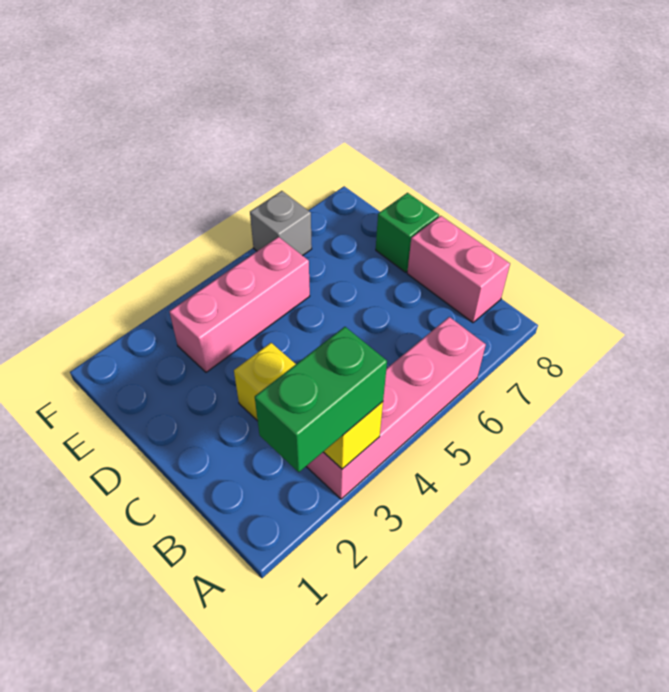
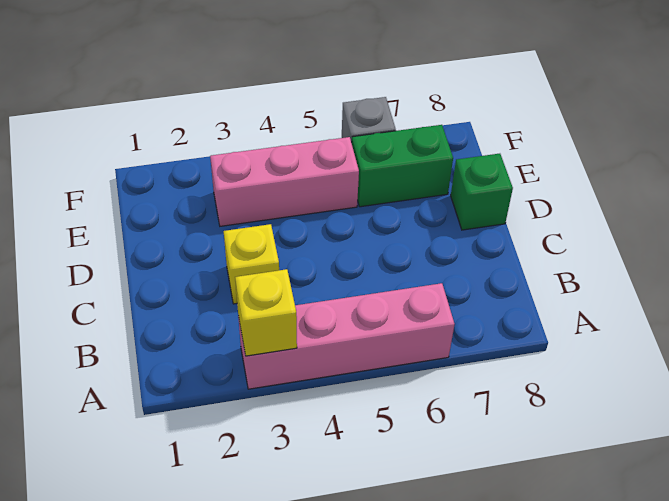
green 1x2 brick [255,327,387,472] -> green 1x2 brick moved to [352,125,453,207]
pink 1x2 brick [407,216,510,323] -> none

